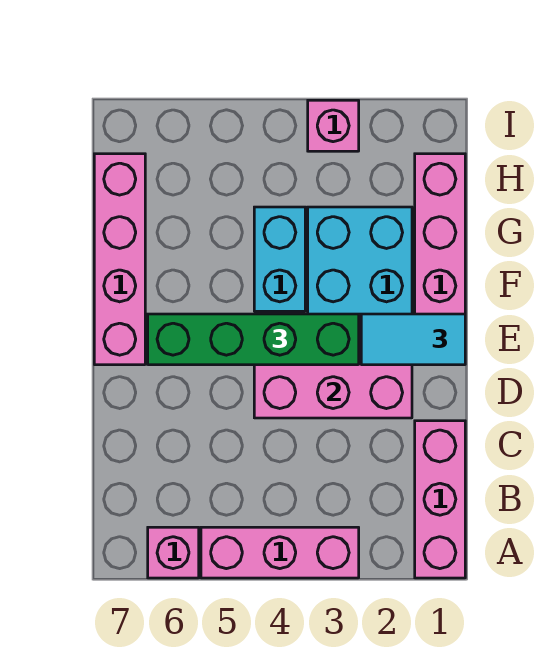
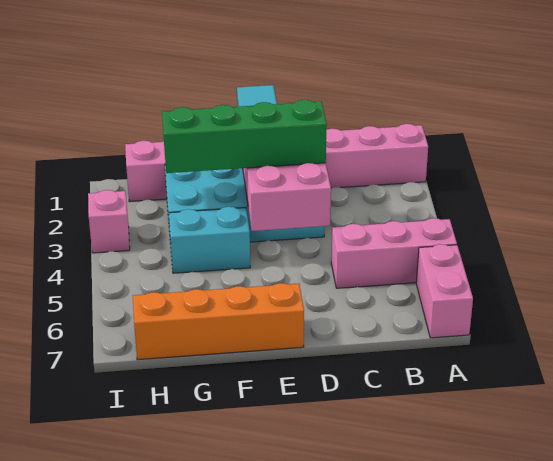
pink 1x3 brick [201,527,359,578] -> pink 1x3 brick turned to [331,218,457,288]
pink 1x1 brick [148,527,199,578] -> pink 1x2 brick [416,244,473,338]
green 1x4 brick [148,314,359,365] -> green 1x4 brick turned to [162,100,327,173]
pink 1x4 brick [94,154,145,365] -> orange 1x4 brick [133,283,304,360]

